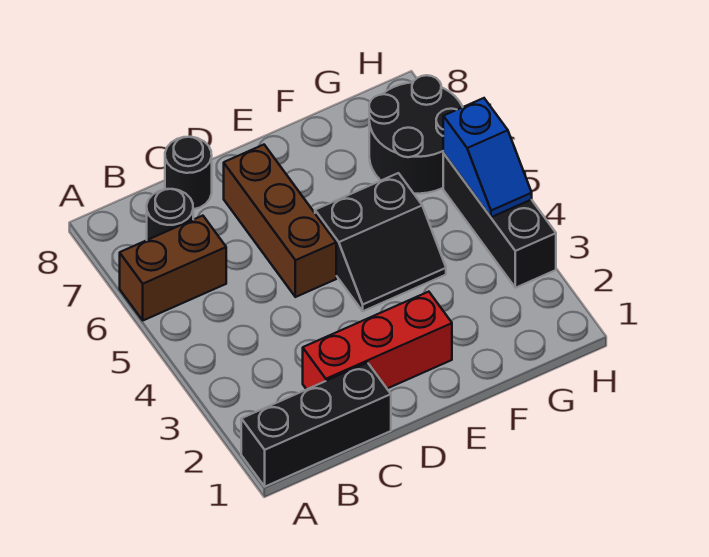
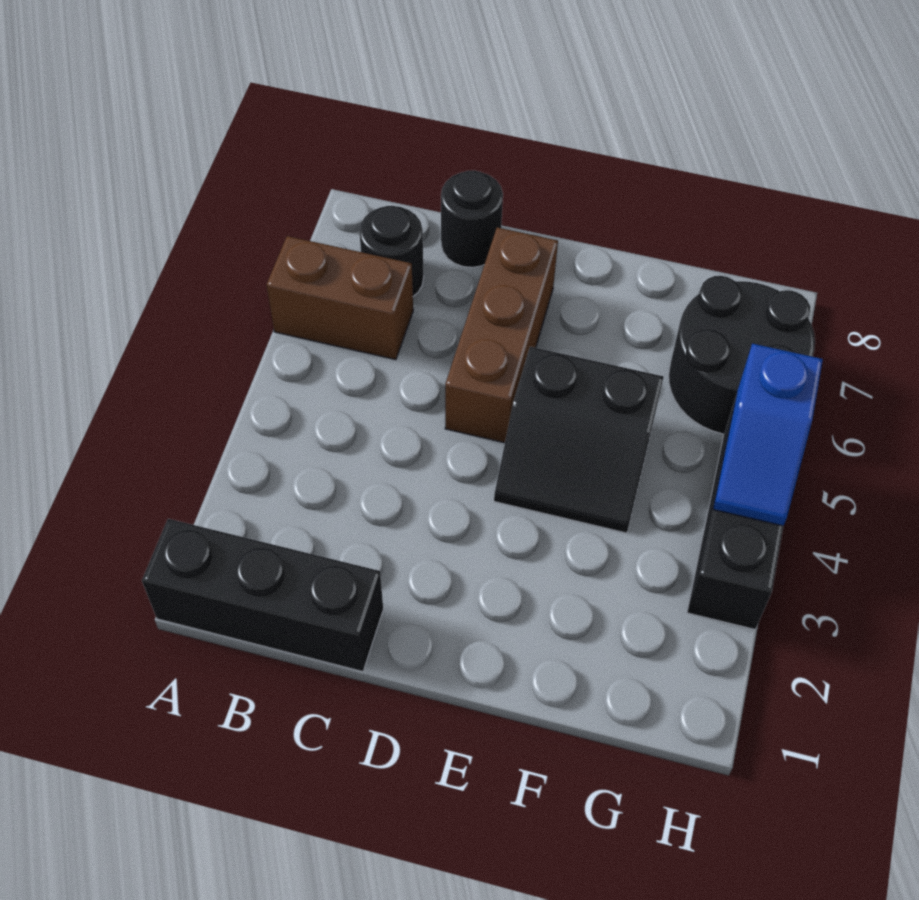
red 1x3 brick [303,292,452,389] -> none

